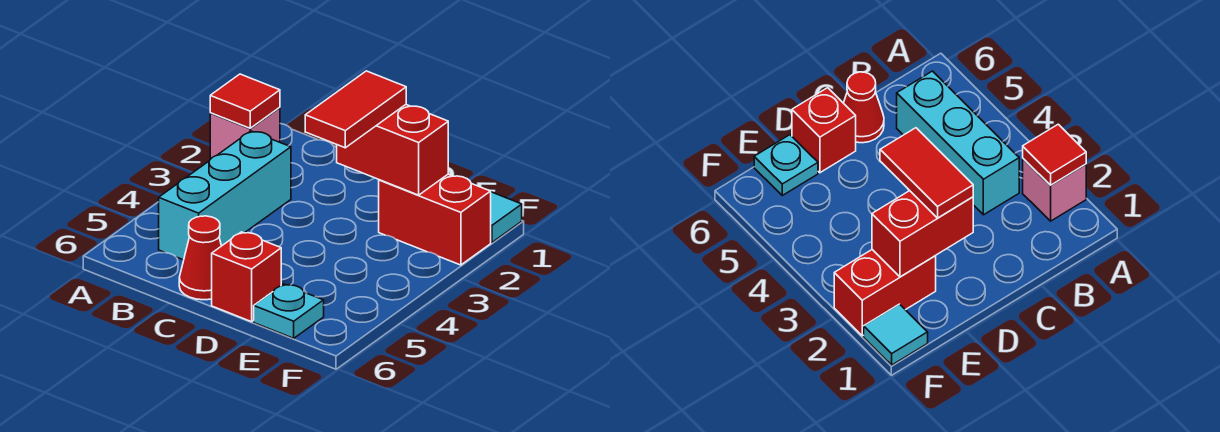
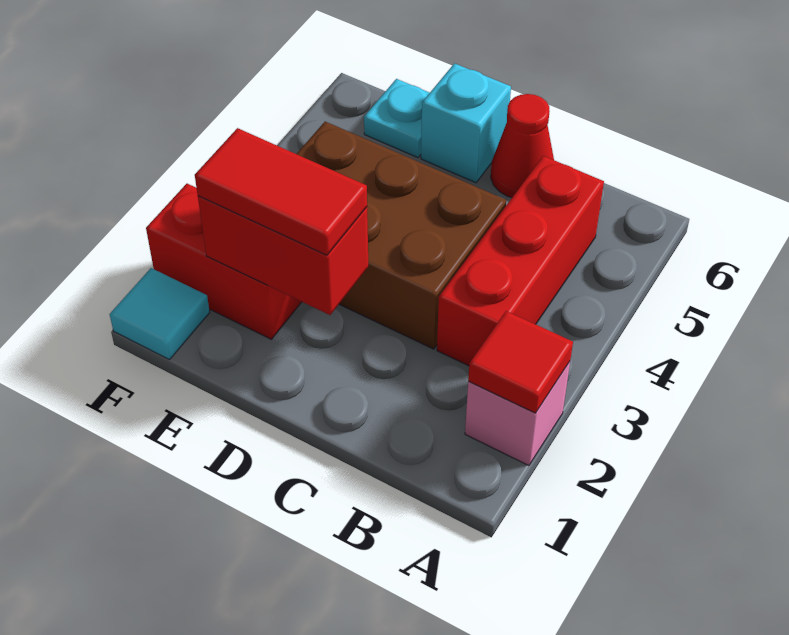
cyan 1x3 brick [159,131,291,260] -> red 1x3 brick [437,156,604,366]
none -> brown 2x3 brick [297,121,506,349]
red 1x2 tile [305,71,406,148] -> red 1x2 tile turned to [195,128,367,255]
red 1x1 brick [212,232,281,322] -> cyan 1x1 brick [421,63,511,183]

